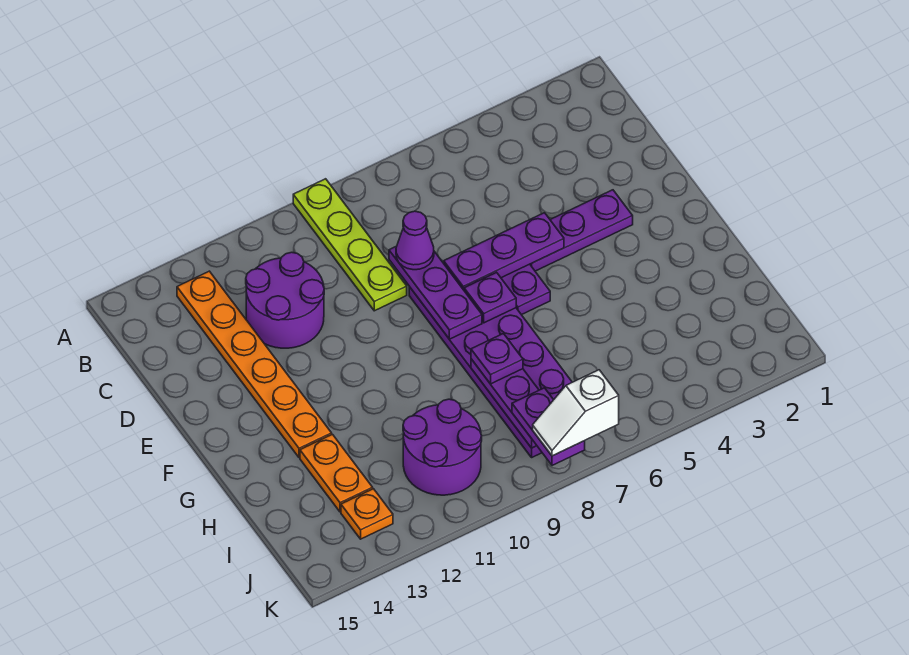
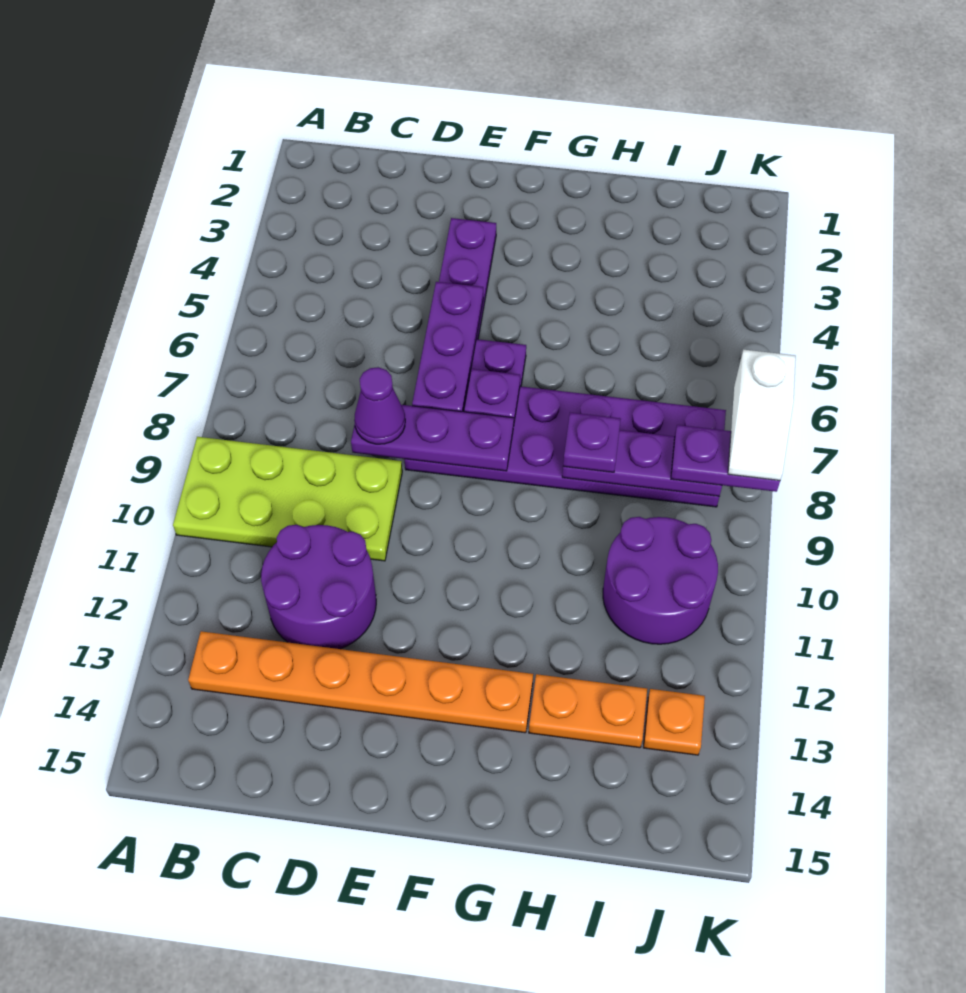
lime 1x4 plate [293,179,407,311] -> lime 2x4 plate [173,437,402,561]

